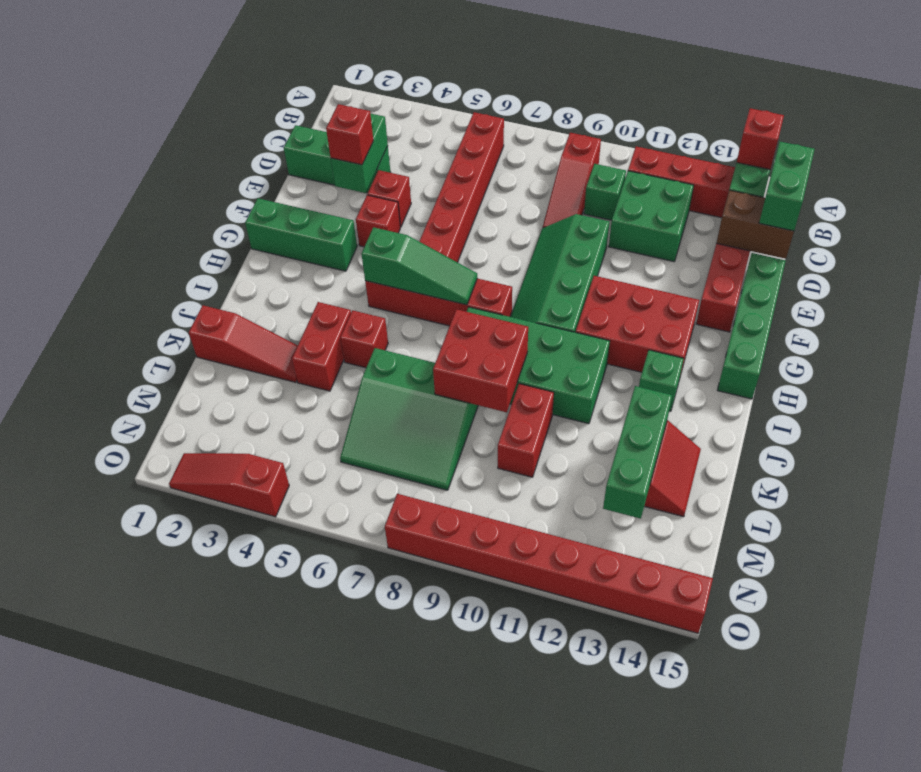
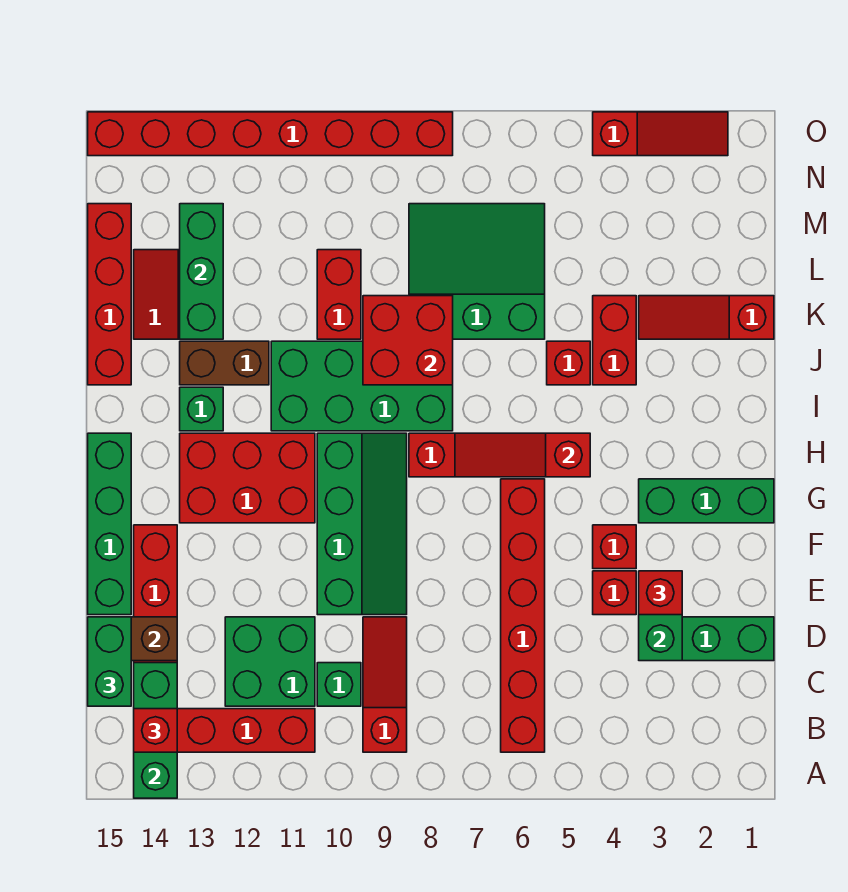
green 1x3 slope [362,227,477,305] -> red 1x3 slope [455,433,590,477]
none -> brown 1x2 brick [180,341,269,385]
none -> red 1x4 brick [88,204,131,385]

